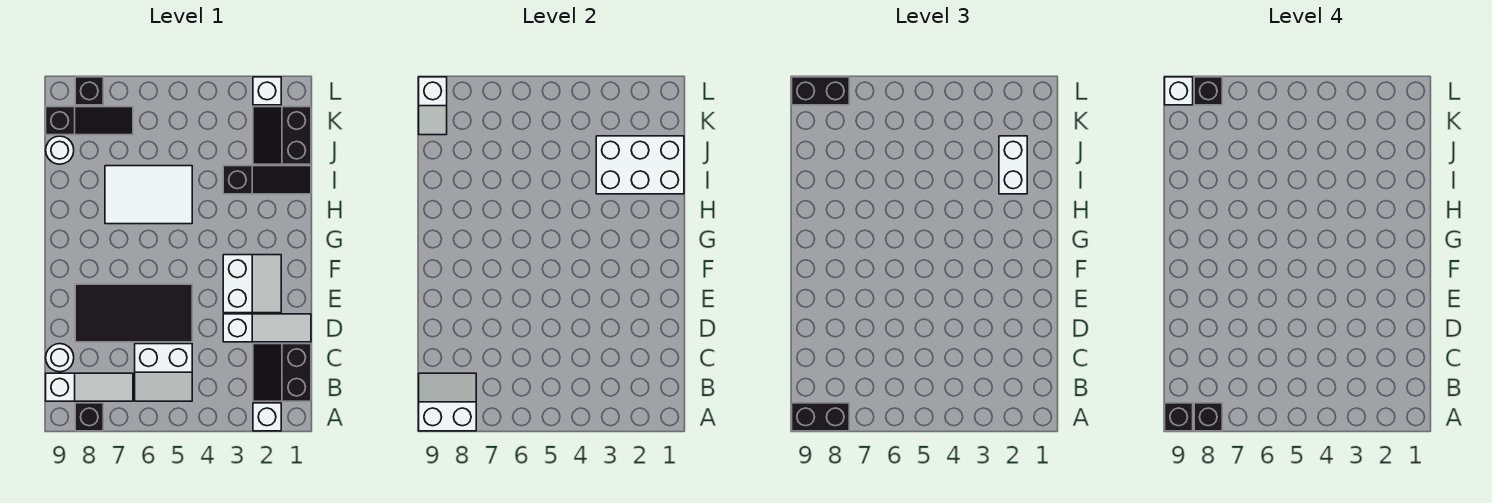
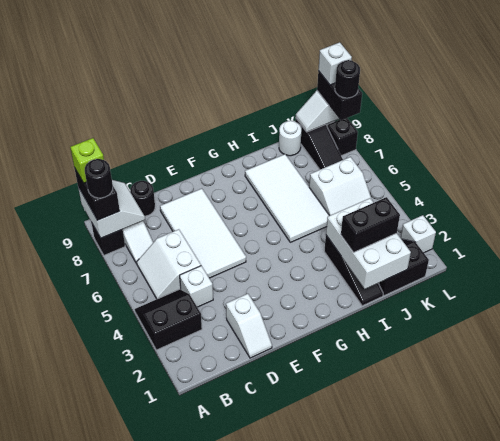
white 1x1 brick [253,403,281,431] -> white 1x1 brick moved to [180,266,213,307]
black 1x1 brick [1194,403,1222,431] -> black 1x1 round brick [85,159,113,198]
black 1x1 brick [1165,403,1193,431] -> lime 1x1 brick [70,138,104,183]
black 2x2 slope [253,344,311,401] -> black 2x2 slope moved to [135,289,202,350]
white 1x1 round brick [46,344,74,372] -> black 1x1 round brick [130,181,155,216]
white 1x3 slope [223,314,311,342] -> white 1x2 slope [226,294,272,358]
black 2x4 tile [75,284,192,342] -> white 2x4 tile [160,189,246,278]
white 2x2 slope [223,255,281,313] -> white 2x2 slope moved to [309,157,372,216]
white 2x3 tile [105,166,192,224] -> white 2x4 tile [245,154,329,242]
white 1x2 brick [999,136,1027,194] -> black 1x2 brick [341,197,400,252]
black 1x1 brick [1194,77,1222,105] -> black 1x1 round brick [335,60,360,98]

